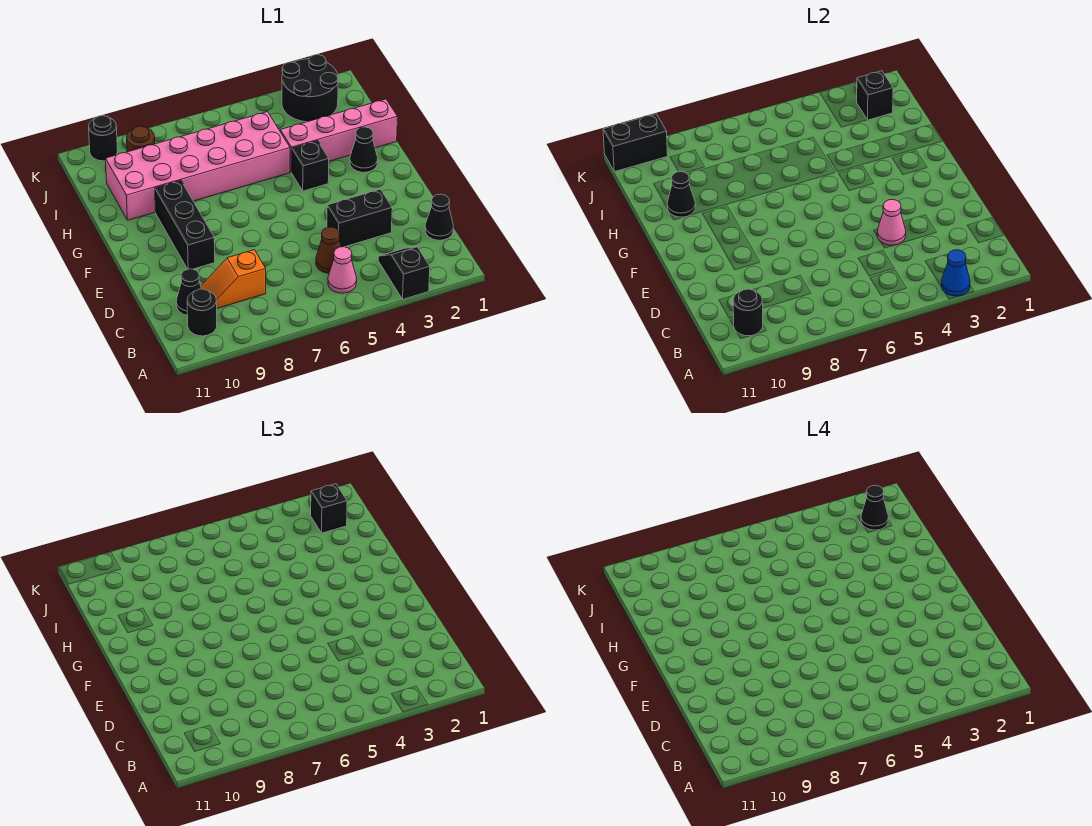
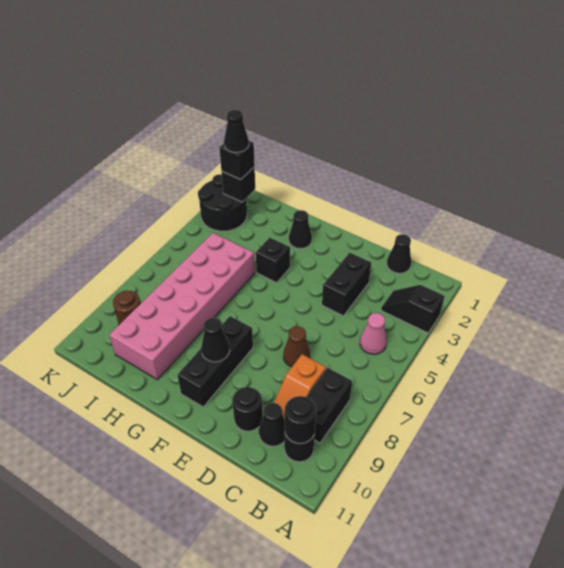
blue 1x1 cone [941,250,970,296] -> none
brown 1x1 cone [316,227,341,273] -> brown 1x1 cone moved to [283,326,310,367]
pink 1x1 cone [877,200,906,245] -> none
black 1x3 brick [155,181,215,269] -> black 1x3 brick turned to [177,316,253,407]
pink 1x4 brick [280,99,397,172] -> none
black 1x1 cone [667,172,696,217] -> black 1x1 cone moved to [201,318,230,362]
black 1x1 round brick [89,116,117,161] -> black 1x1 round brick moved to [232,387,263,431]
black 1x2 brick [603,114,668,172] -> black 1x2 brick moved to [306,368,352,443]

